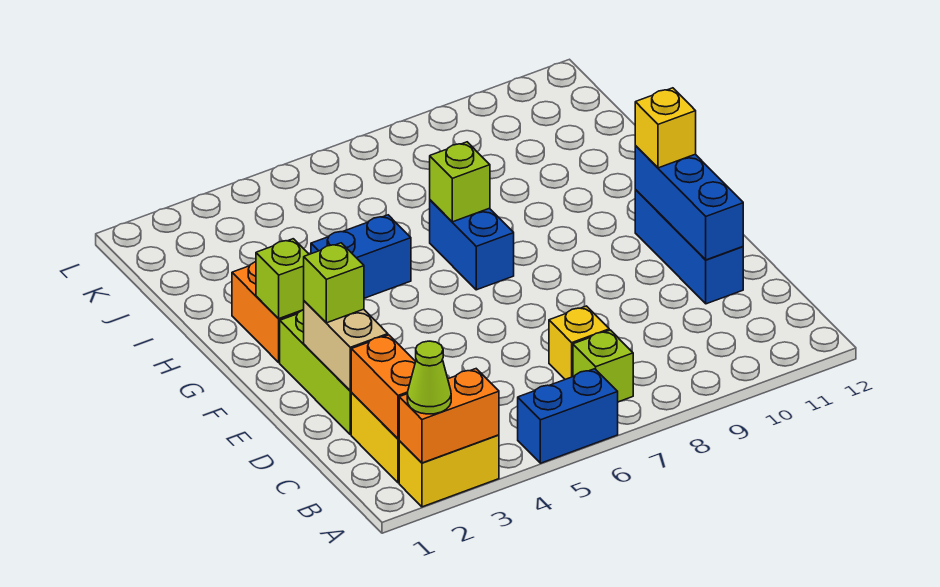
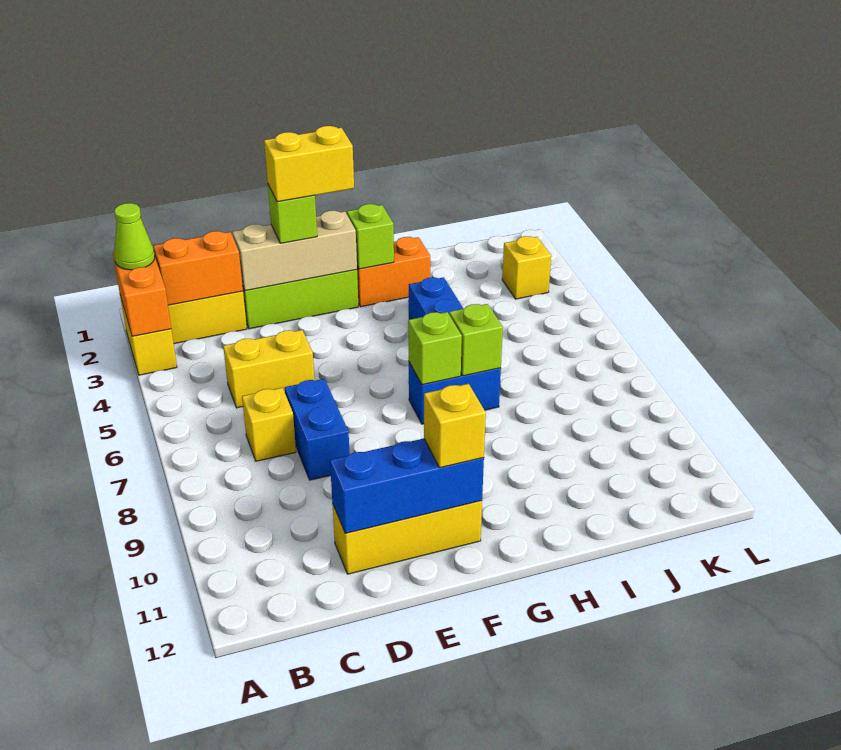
blue 1x2 brick [518,369,618,463] -> blue 1x2 brick moved to [285,379,350,480]
lime 1x1 brick [573,330,633,402] -> lime 1x1 brick moved to [408,312,462,385]
none -> yellow 1x2 brick [223,330,314,408]
tan 1x2 brick [304,301,388,391] -> tan 1x3 brick [233,211,357,291]
blue 1x3 brick [635,190,743,304] -> yellow 1x3 brick [332,501,482,574]
none -> yellow 1x2 brick [264,126,354,202]
none -> yellow 1x1 brick [502,236,551,299]

